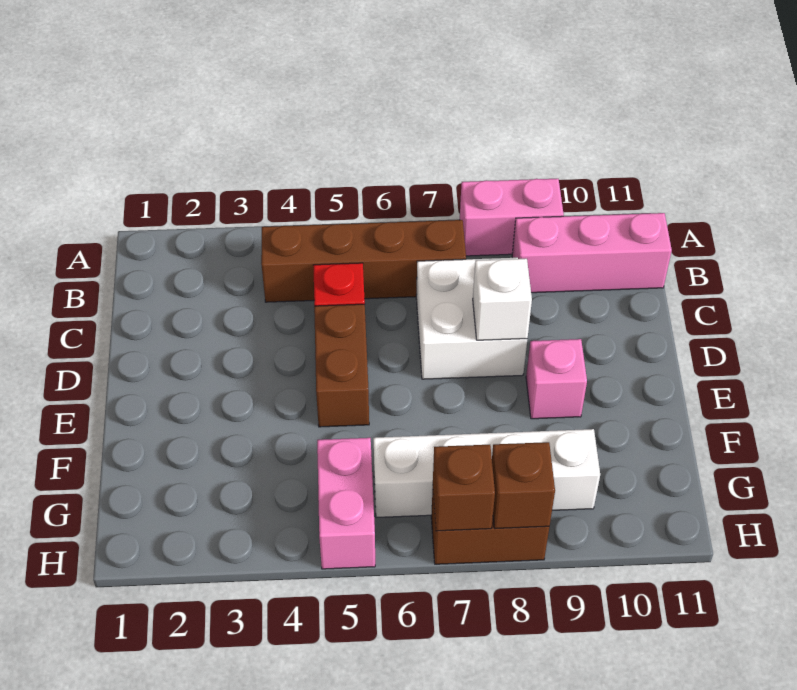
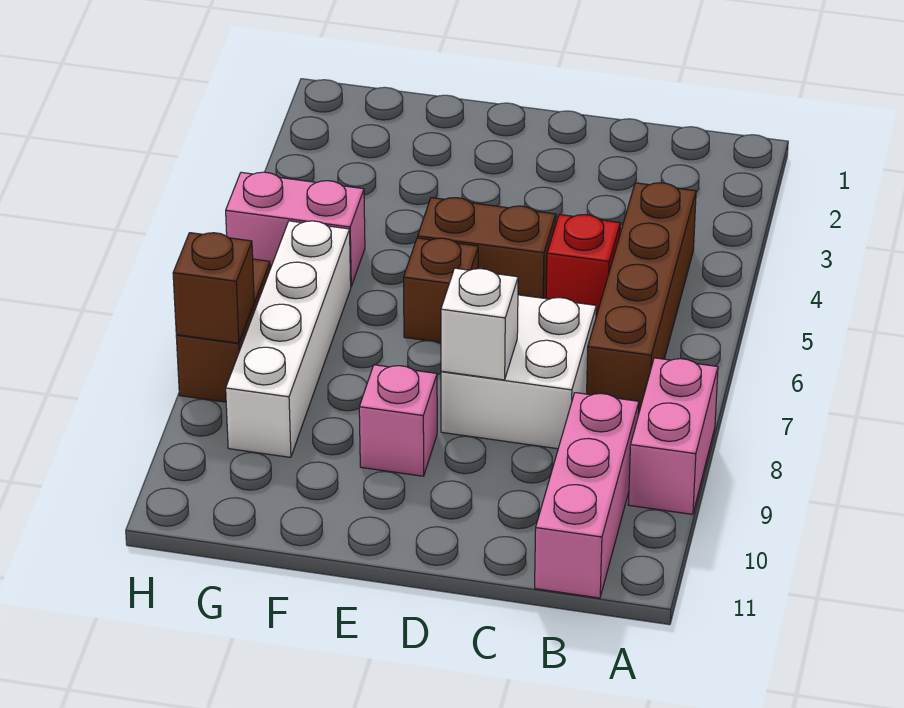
brown 1x1 brick [433,445,495,531] -> brown 1x1 brick moved to [404,238,478,342]

